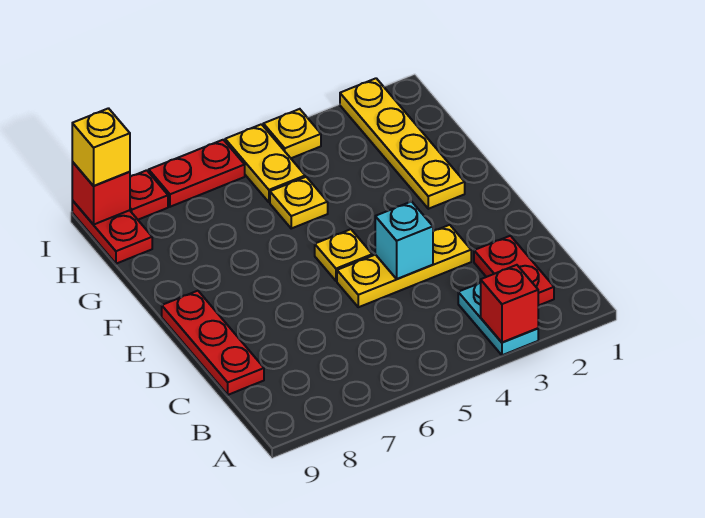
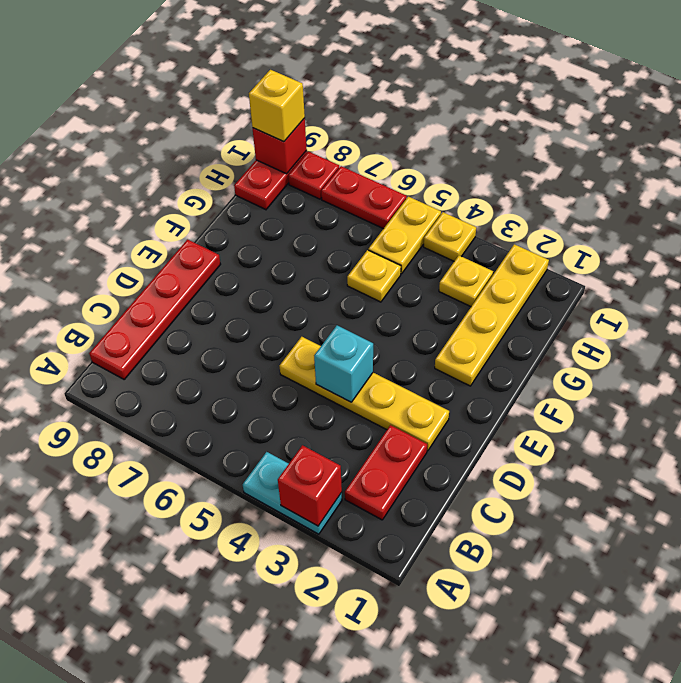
cyan 1x2 plate [458,282,538,355] -> cyan 1x2 plate turned to [243,452,342,534]
red 1x3 plate [162,291,264,395] -> red 1x4 plate [89,239,221,379]
yellow 1x3 plate [337,225,471,307] -> yellow 1x4 plate [280,337,449,451]
yellow 1x1 plate [315,229,372,281] -> yellow 1x1 plate moved to [439,256,493,307]

